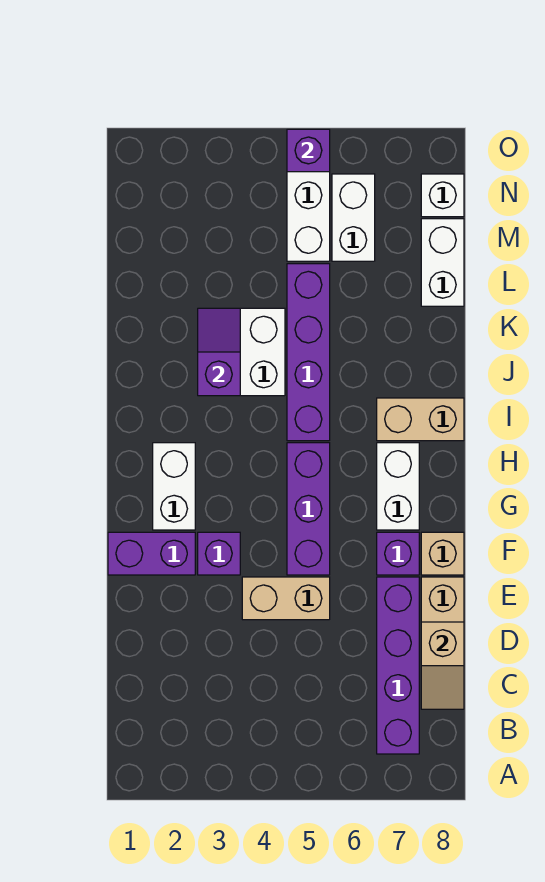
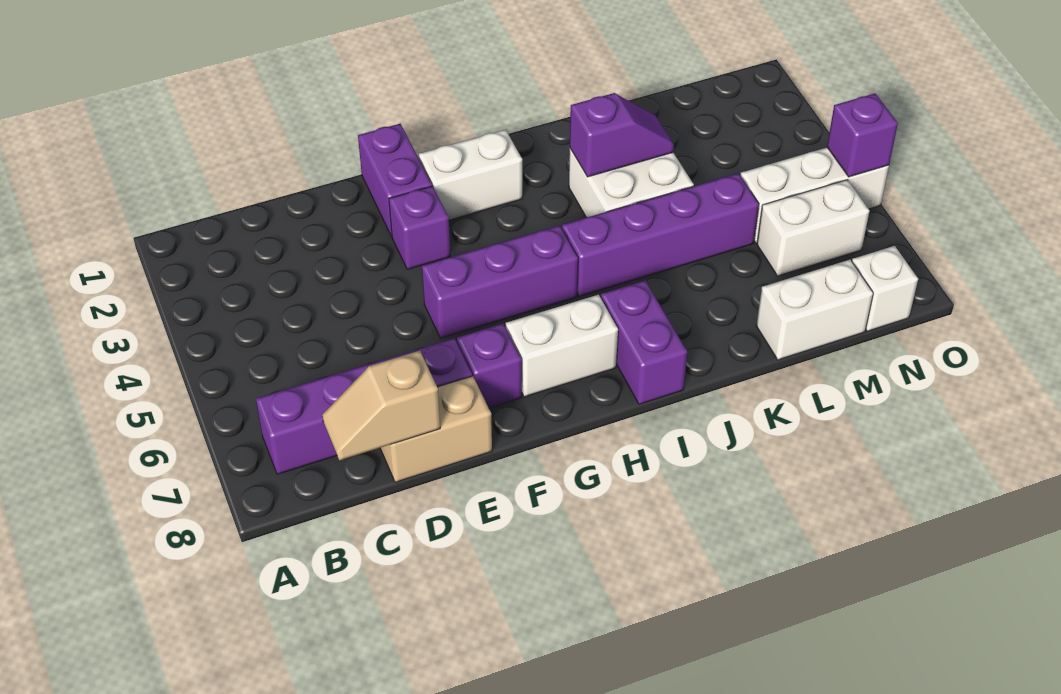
tan 1x2 brick [242,577,330,620] -> none
tan 1x1 brick [421,532,464,575] -> none
tan 1x2 brick [377,398,464,441] -> purple 1x2 brick [601,280,687,404]

